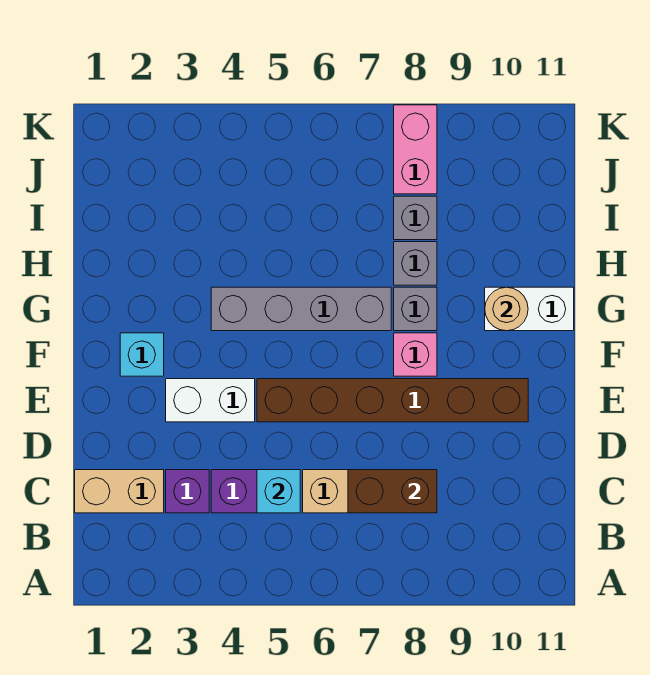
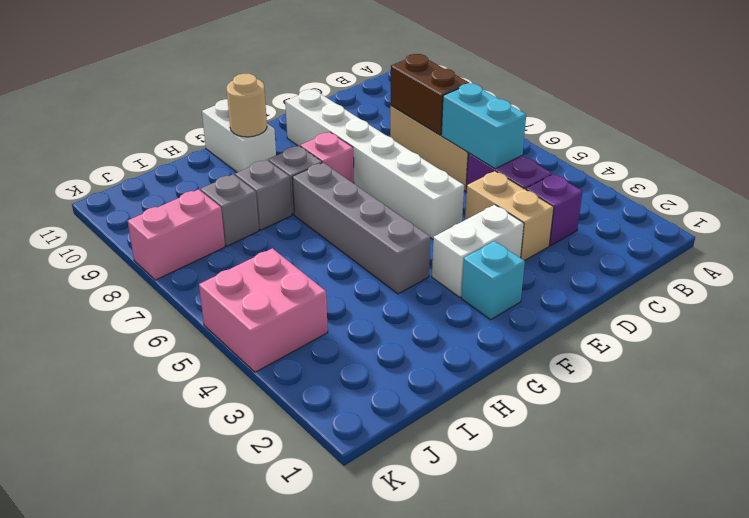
tan 1x2 brick [75,470,164,513] -> tan 1x2 brick moved to [465,171,554,261]
cyan 1x1 brick [257,470,300,513] -> cyan 1x2 brick [441,83,526,169]
white 1x2 brick [166,379,255,422] -> white 1x2 brick turned to [432,205,524,297]
brown 1x6 brick [257,379,528,422] -> white 1x6 brick [285,89,464,239]
none -> pink 2x2 brick [199,248,328,372]

